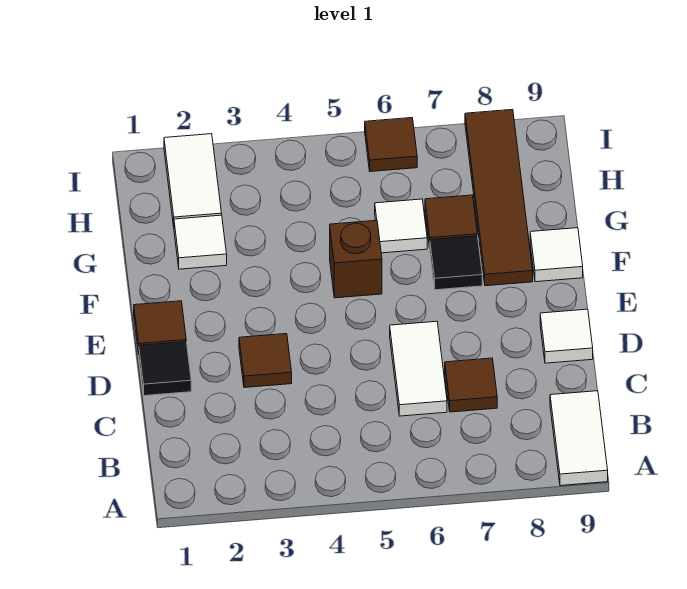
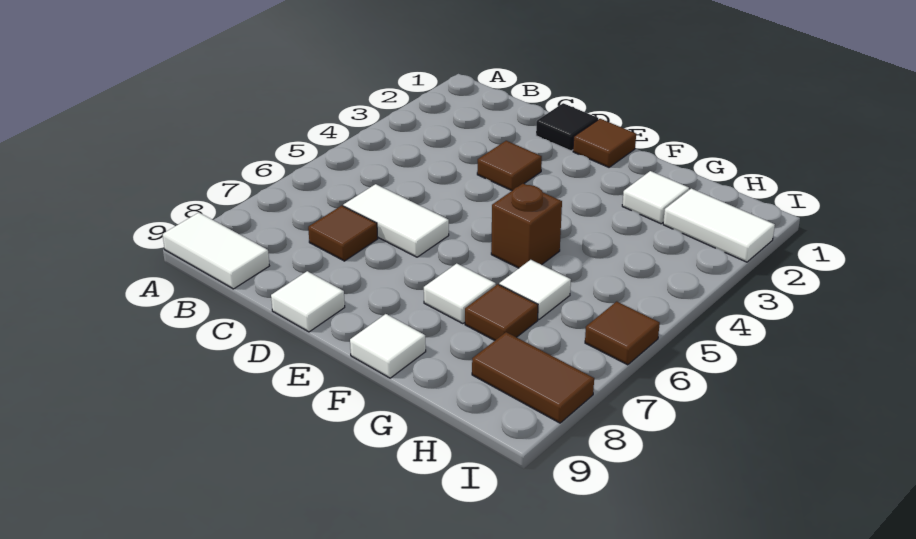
black 1x1 tile [430,236,482,290] -> white 1x1 tile [424,264,496,324]
brown 1x4 tile [465,109,533,286] -> brown 1x2 tile [472,332,594,423]

